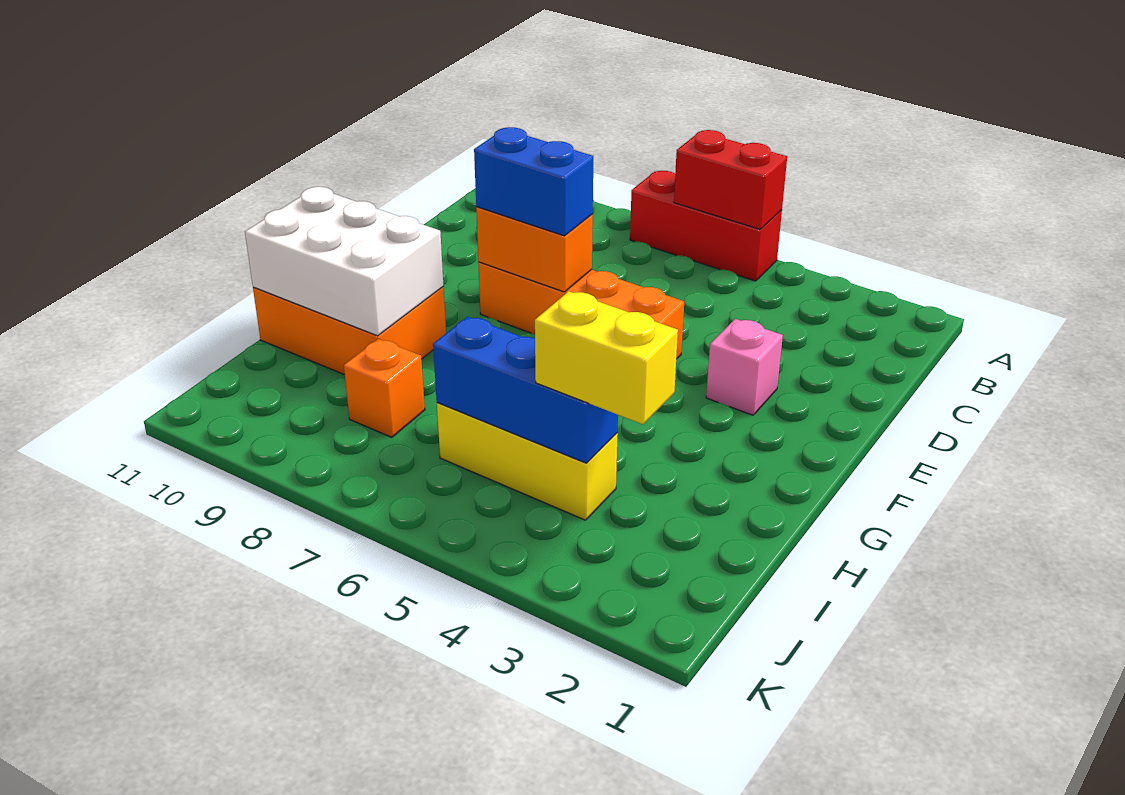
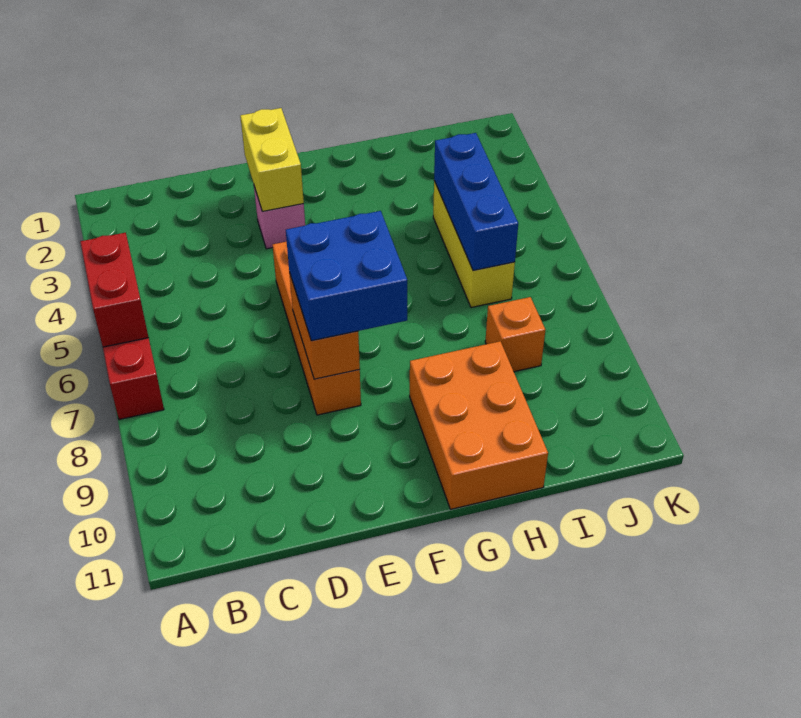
blue 1x2 brick [474,127,593,236] -> blue 2x2 brick [286,211,407,341]
white 2x3 brick [245,187,444,336] -> none
yellow 1x2 brick [535,291,678,424] -> yellow 1x2 brick moved to [240,108,304,211]

